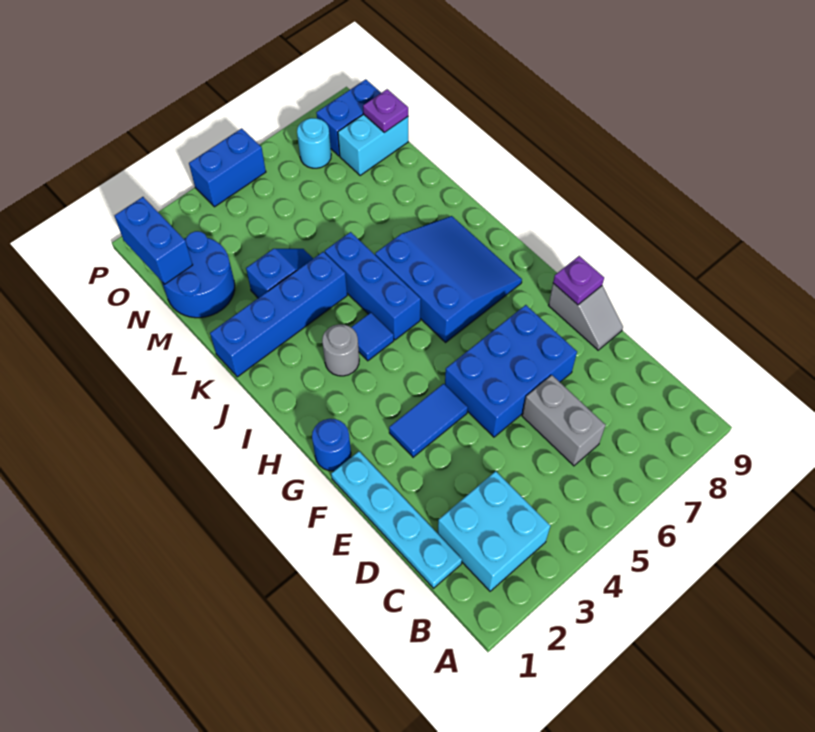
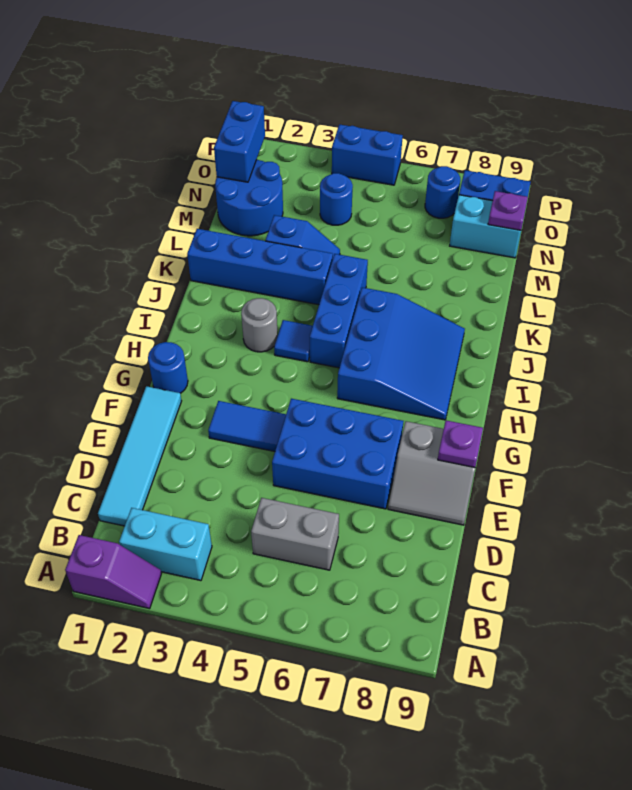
none -> purple 1x2 slope [65,535,162,609]
cyan 2x2 brick [438,471,551,591] -> cyan 1x2 brick [119,508,212,581]
cyan 1x4 plate [331,451,462,588] -> cyan 1x4 tile [98,386,181,526]
grey 1x2 brick [522,375,606,466] -> grey 1x2 brick turned to [251,498,339,570]
grey 1x2 slope [549,283,623,350] -> grey 2x2 slope [388,421,475,525]
none -> blue 1x1 round brick [320,173,353,225]
cyan 1x1 round brick [297,118,331,168] -> blue 1x1 round brick [425,166,460,218]

